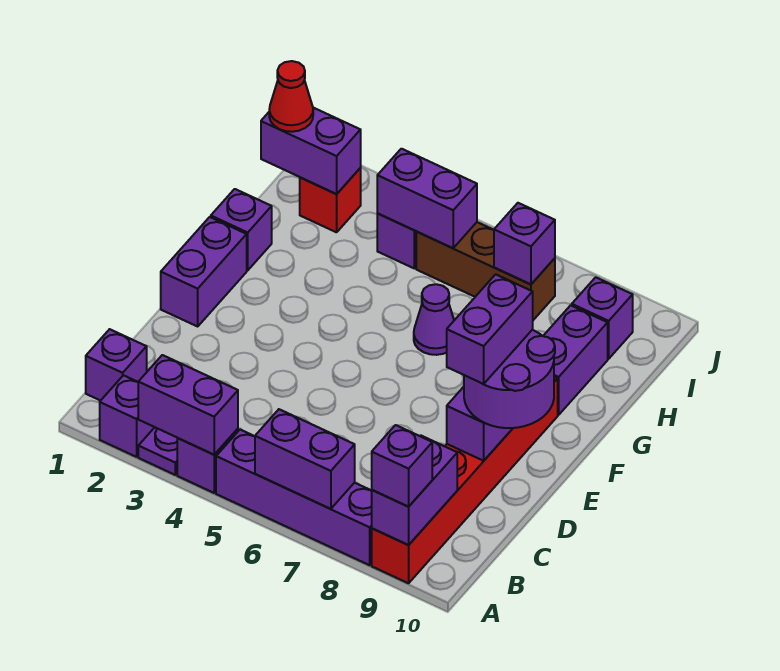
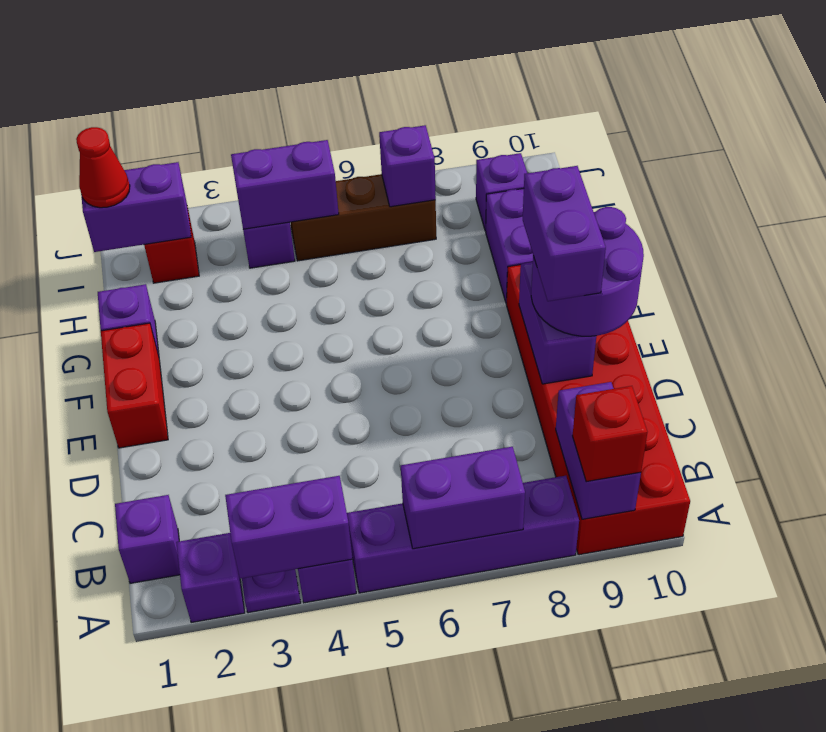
red 1x6 brick [372,377,558,583] -> red 2x6 brick [506,265,690,555]
purple 1x1 brick [372,425,432,507] -> red 1x1 brick [573,386,647,482]
purple 1x2 brick [161,217,247,326] -> red 1x2 brick [101,323,168,448]
purple 1x1 cone [414,284,454,355] -> none

